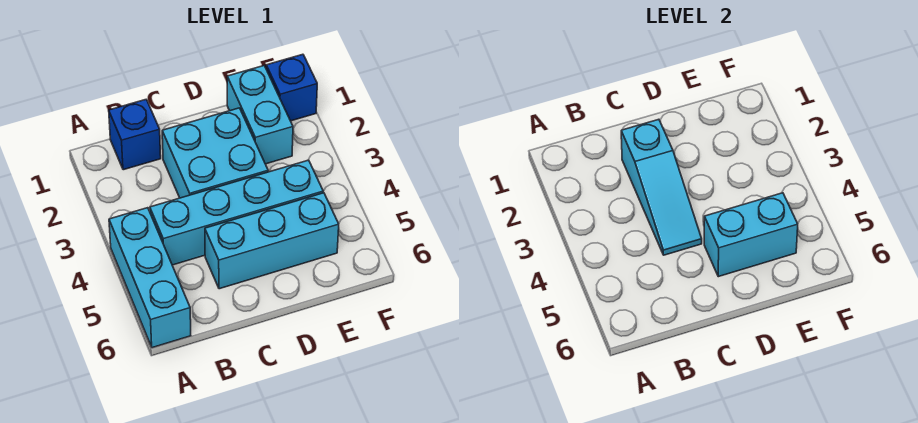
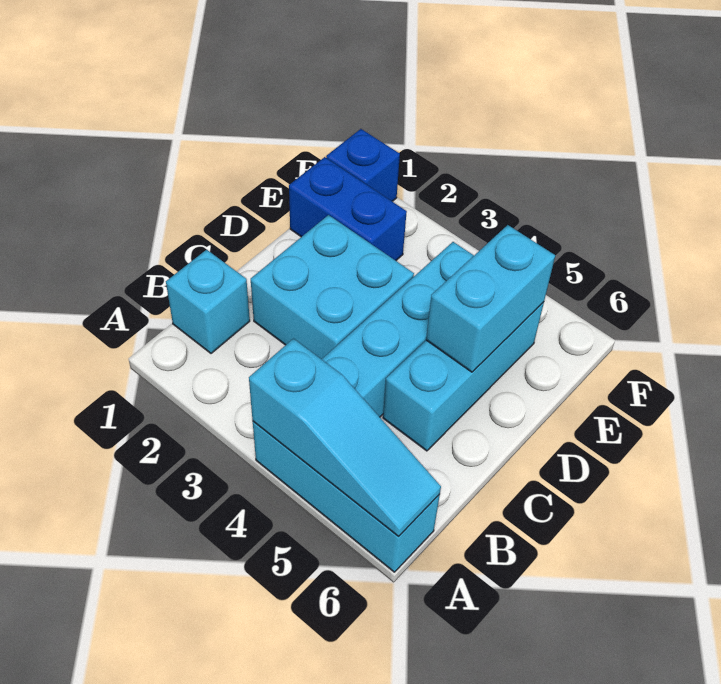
blue 1x1 brick [109,100,161,170] -> cyan 1x1 brick [166,250,250,353]
cyan 1x3 slope [621,119,702,255] -> cyan 1x3 slope moved to [249,339,441,537]
cyan 1x2 brick [227,66,293,164] -> blue 1x2 brick [289,157,407,261]

